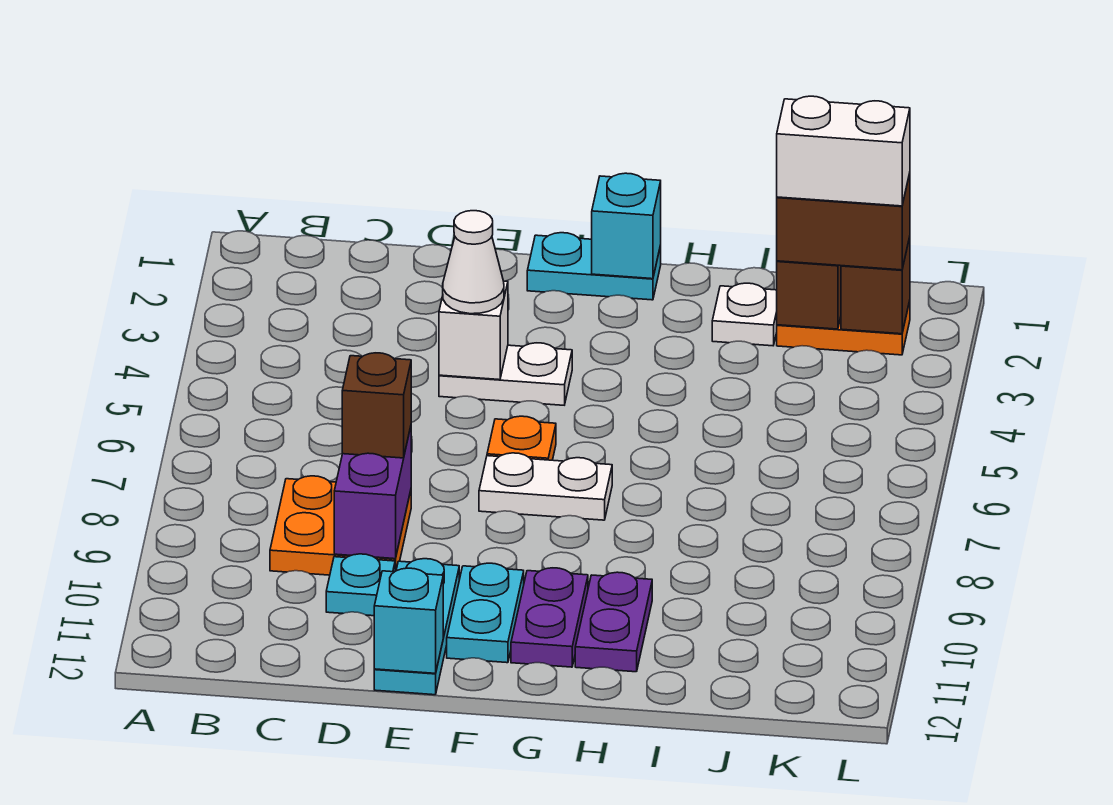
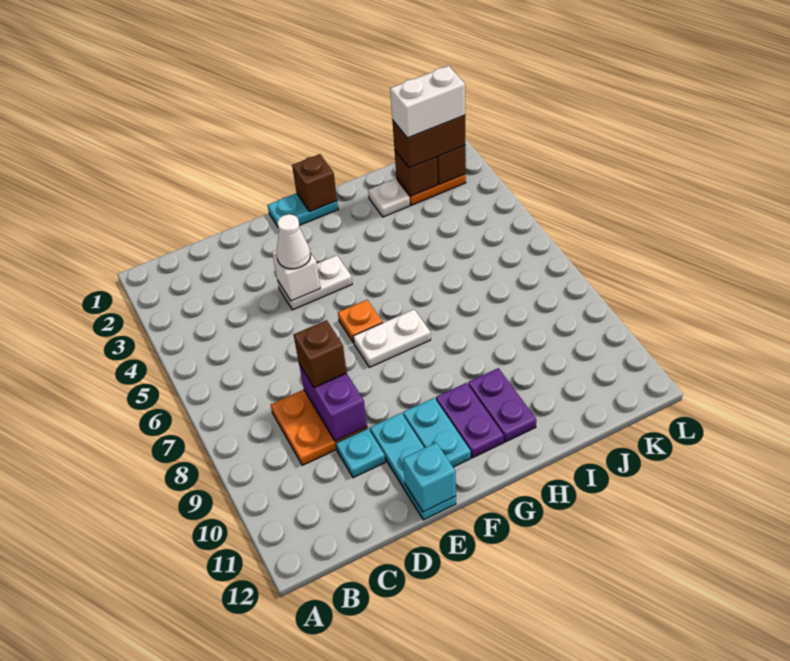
cyan 1x1 brick [592,173,661,279] -> brown 1x1 brick [292,154,337,212]

